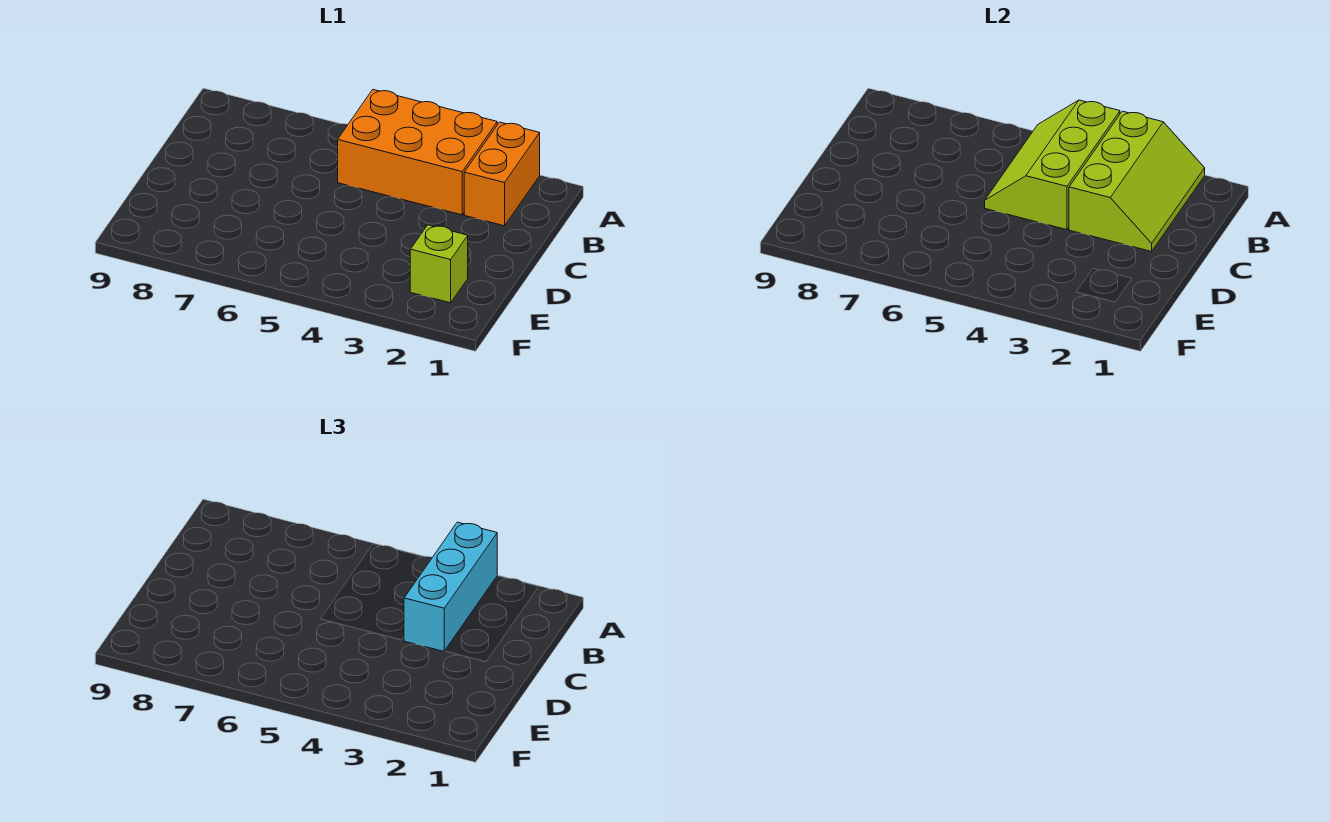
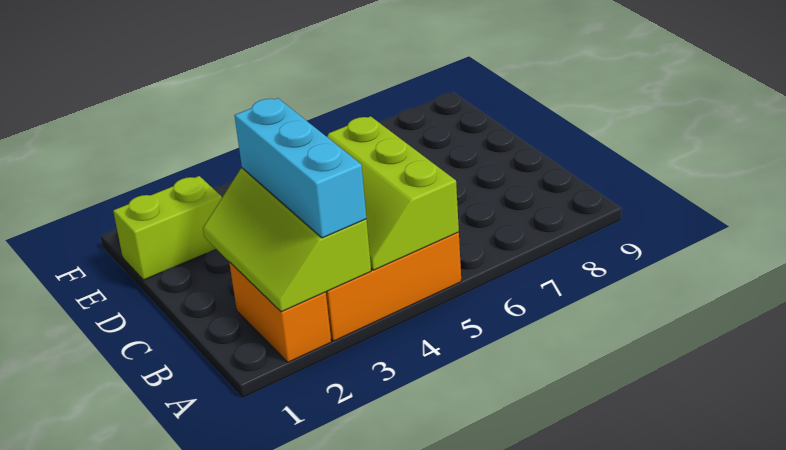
lime 2x3 slope [985,100,1120,230] -> lime 2x3 slope turned to [327,116,459,270]
lime 1x1 brick [410,225,468,303] -> lime 1x2 brick [113,176,222,280]

